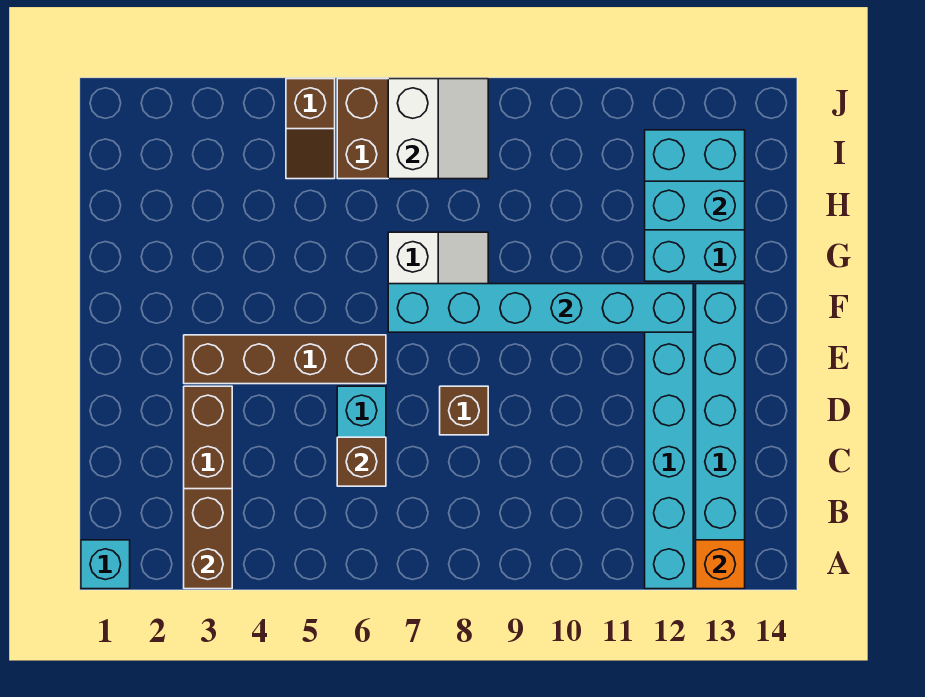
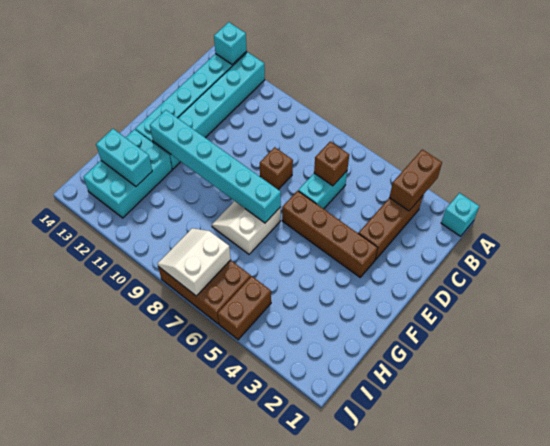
orange 1x1 brick [696,540,745,589] -> cyan 1x1 brick [214,22,247,65]
brown 1x2 slope [286,79,335,179] -> brown 1x2 brick [218,276,271,340]

